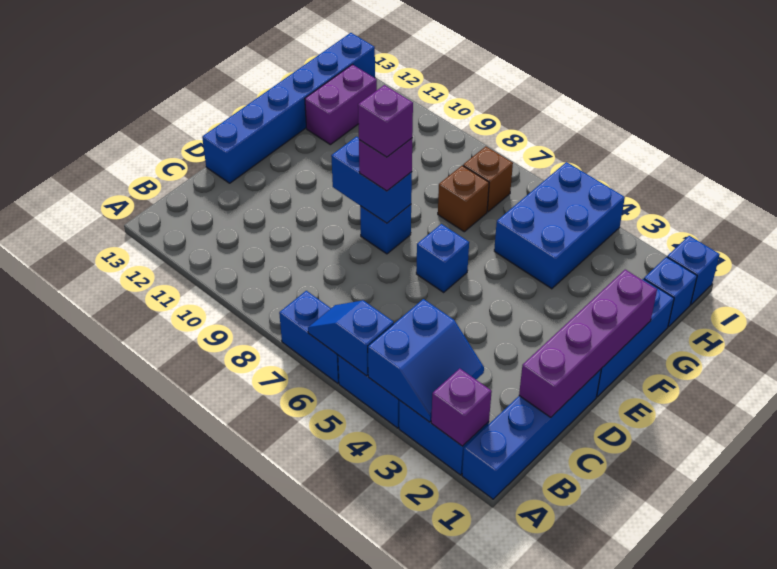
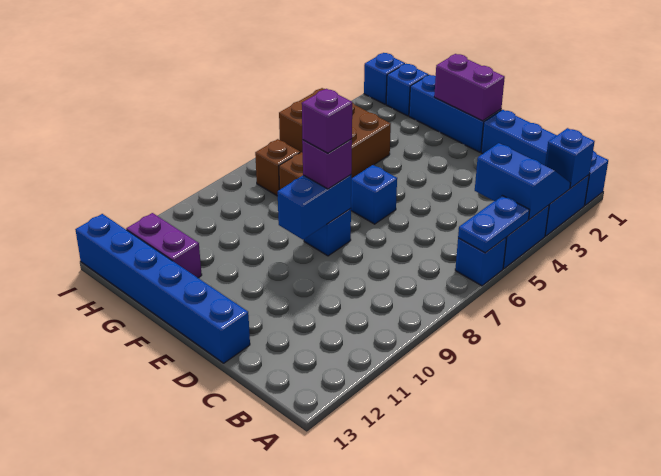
purple 1x1 brick [431,368,492,446] -> blue 1x1 brick [545,128,595,188]
blue 1x2 slope [308,300,394,376] -> blue 1x2 plate [458,195,530,253]
blue 1x2 brick [279,291,339,383] -> blue 1x1 brick [455,237,507,286]
purple 1x4 brick [519,270,657,417] -> purple 1x2 brick [434,54,505,121]
blue 2x3 brick [494,162,625,289] -> brown 2x3 brick [279,88,391,179]

